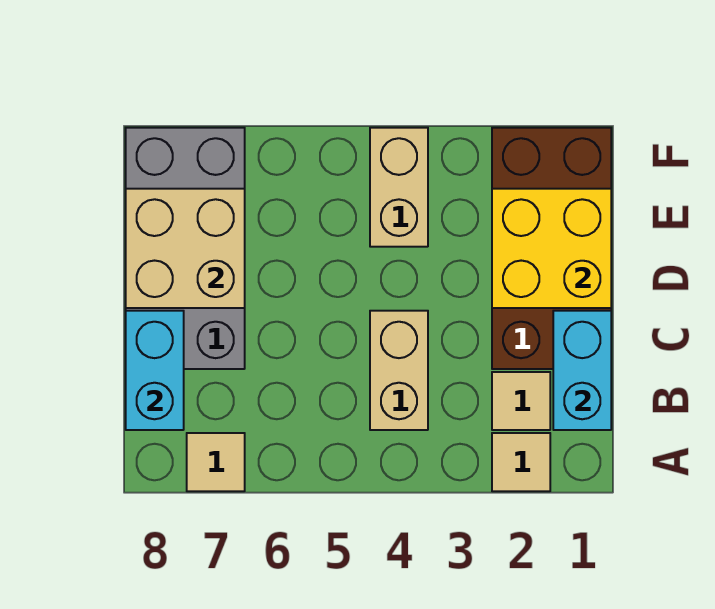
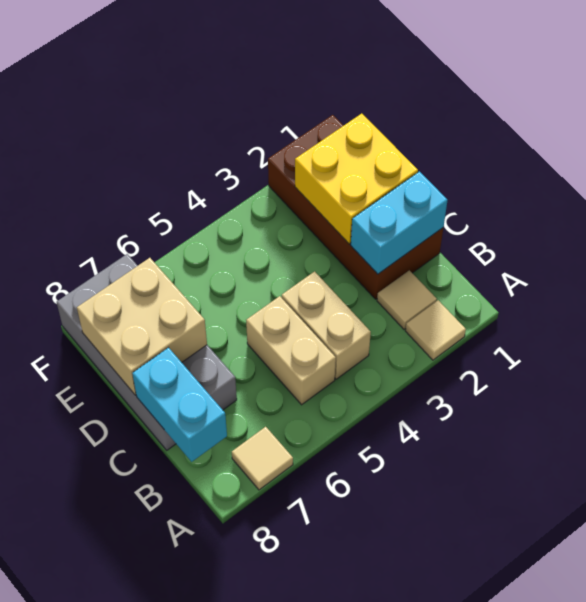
cyan 1x2 brick [553,311,611,430] -> cyan 1x2 brick turned to [351,172,448,274]
tan 1x2 brick [370,128,428,247] -> tan 1x2 brick moved to [246,296,336,405]

